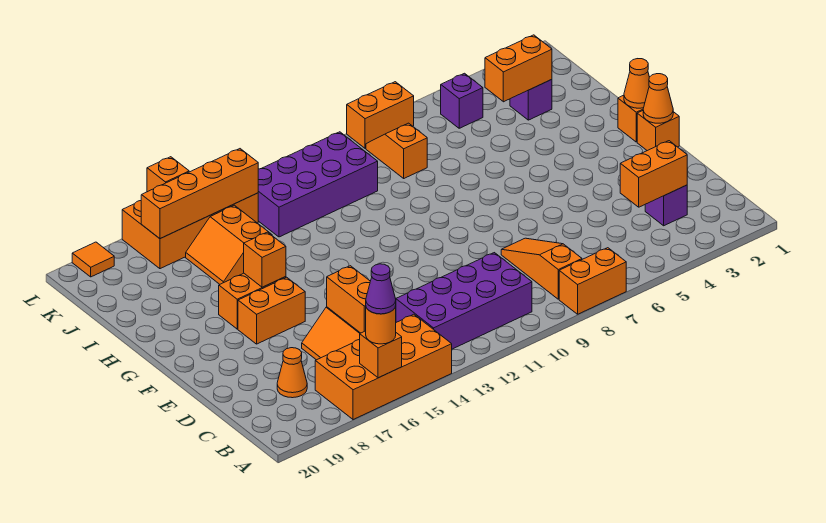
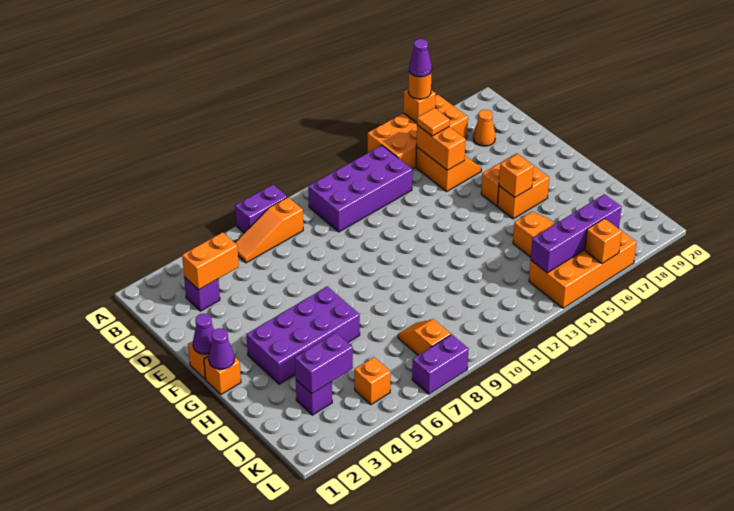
orange 1x2 brick [559,248,626,314] -> purple 1x2 brick [235,185,287,233]
orange 1x3 slope [501,238,582,299] -> orange 1x3 slope turned to [235,197,303,263]
orange 1x1 cone [643,74,673,123] -> purple 1x1 cone [193,314,214,354]
orange 1x1 cone [624,59,649,108] -> purple 1x1 cone [209,328,234,369]
orange 1x2 brick [485,35,552,102] -> purple 1x2 brick [295,333,353,394]
orange 1x2 slope [366,123,427,178] -> orange 1x2 slope turned to [398,319,451,355]
purple 2x4 brick [258,132,378,237] -> purple 2x4 brick moved to [246,287,360,384]
purple 1x1 brick [441,73,483,128] -> orange 1x1 brick [354,357,391,405]
orange 1x4 brick [141,149,258,239] -> purple 1x4 brick [531,194,621,273]
orange 1x2 brick [347,82,414,148] -> purple 1x2 brick [412,334,469,394]
orange 1x1 tile [72,242,114,277] -> orange 1x1 tile moved to [417,108,450,136]

